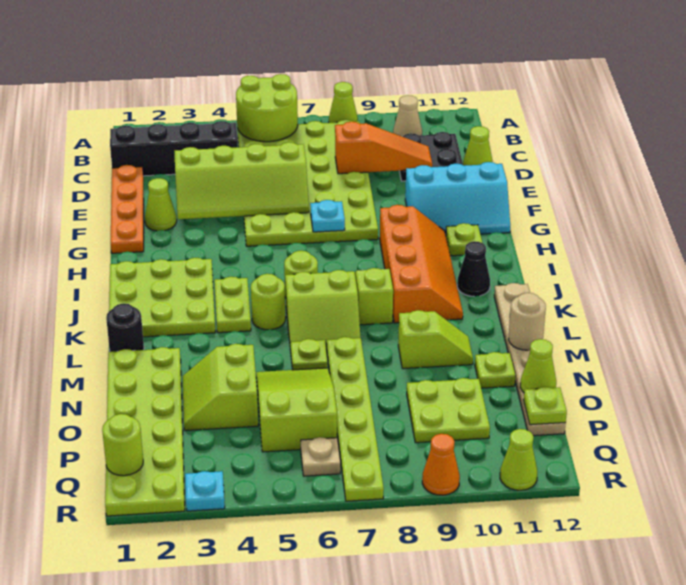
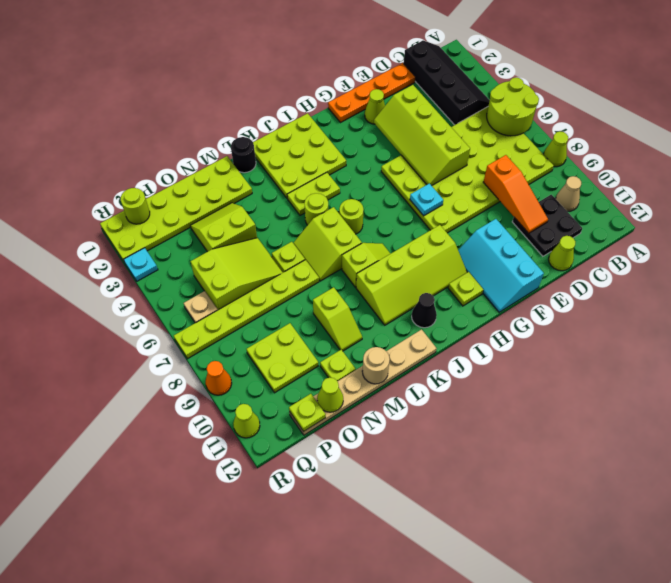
orange 2x4 slope [380,205,463,323] -> lime 2x4 slope [356,225,467,325]

